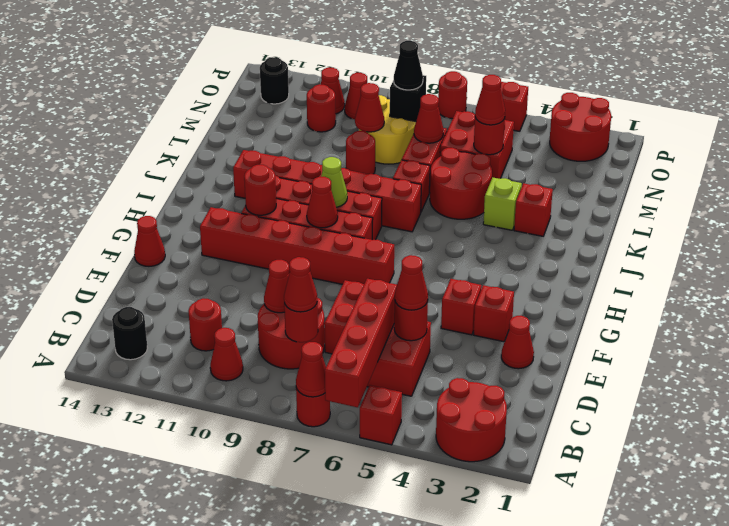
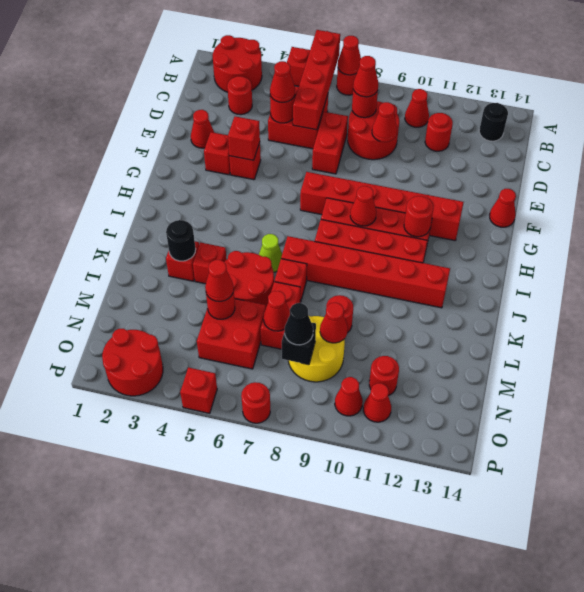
none -> red 1x1 round brick [227,76,252,115]
none -> red 1x1 brick [228,116,260,160]
lime 1x1 cone [321,157,347,207] -> lime 1x1 cone moved to [259,234,282,272]
lime 1x1 brick [483,178,522,230] -> red 1x1 brick [193,242,227,284]
black 1x1 round brick [260,57,289,104] -> black 1x1 round brick moved to [166,220,196,261]

